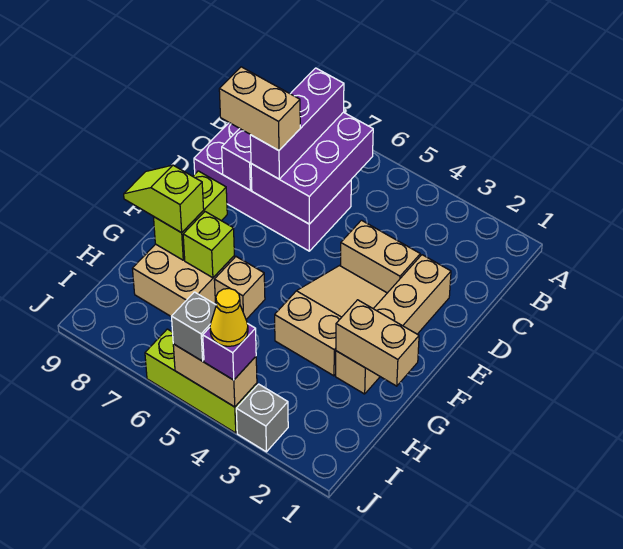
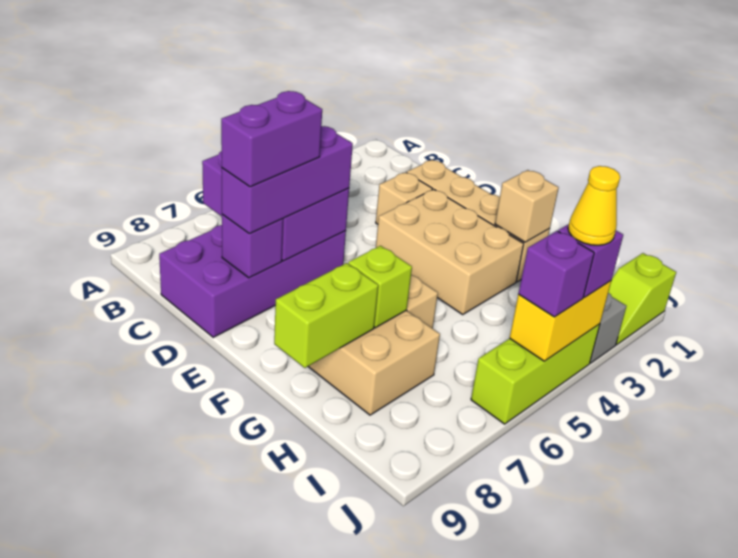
purple 1x3 brick [250,68,344,179] -> purple 1x3 brick turned to [222,126,353,234]
tan 1x2 brick [341,220,420,293] -> tan 1x1 brick [376,172,432,224]
tan 1x2 brick [219,67,300,150] -> purple 1x2 brick [221,91,322,187]
tan 2x3 slope [275,266,387,376] -> tan 2x3 brick [376,189,524,314]
lime 1x2 brick [154,171,227,260] -> lime 1x2 brick turned to [274,263,378,368]
tan 1x2 brick [336,300,419,386] -> tan 1x1 brick [495,170,559,242]
lime 1x2 slope [124,165,204,233] -> lime 1x2 slope moved to [608,253,676,345]
tan 1x2 brick [173,344,257,407] -> yellow 1x2 brick [510,281,611,361]
grey 1x1 brick [172,292,216,361] -> purple 1x1 brick [518,231,594,317]

